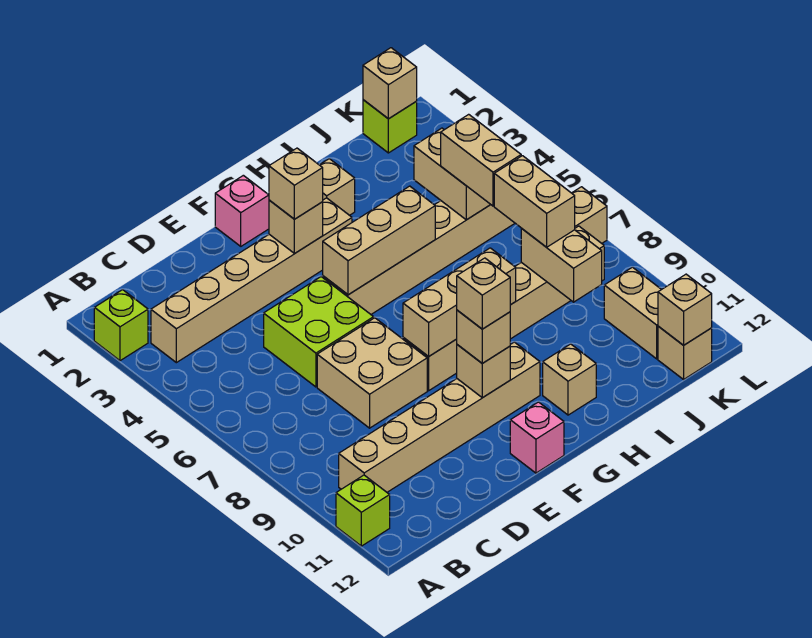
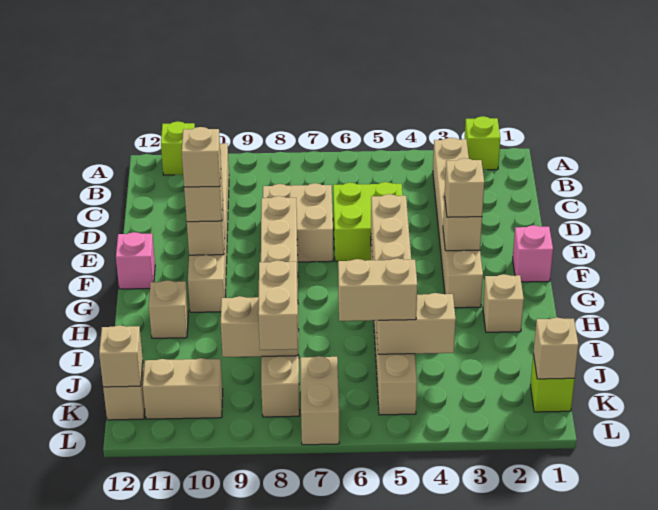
tan 1x2 brick [494,156,575,247] -> tan 1x2 brick turned to [258,260,298,350]

